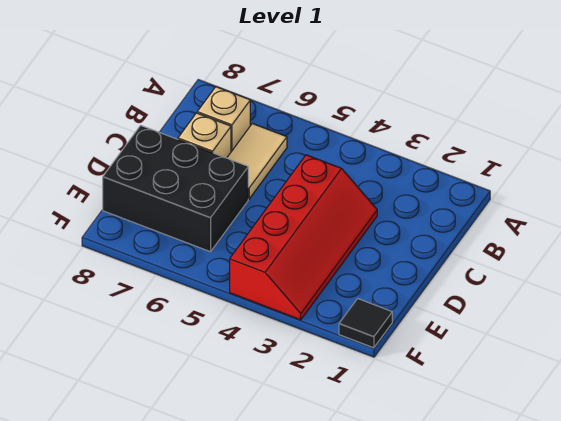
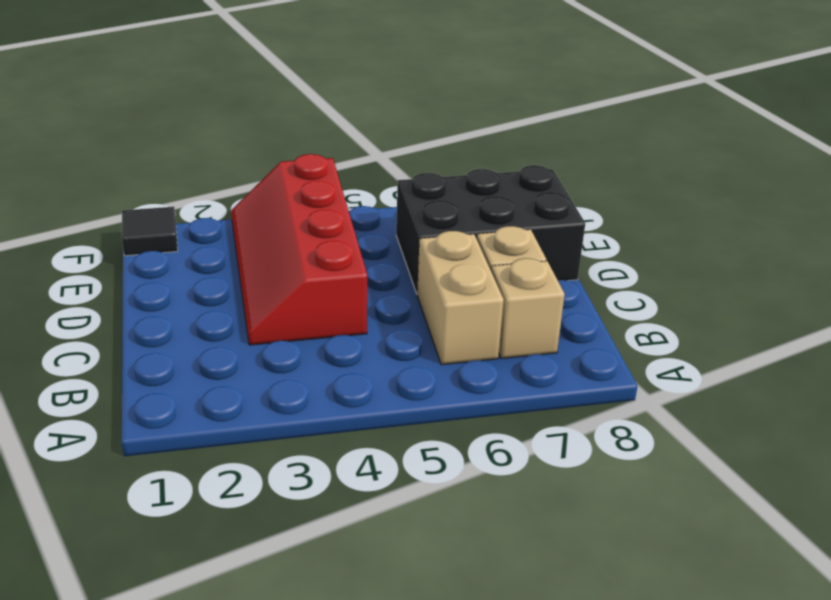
tan 1x2 tile [227,124,287,199] -> tan 1x2 brick [417,231,504,365]

